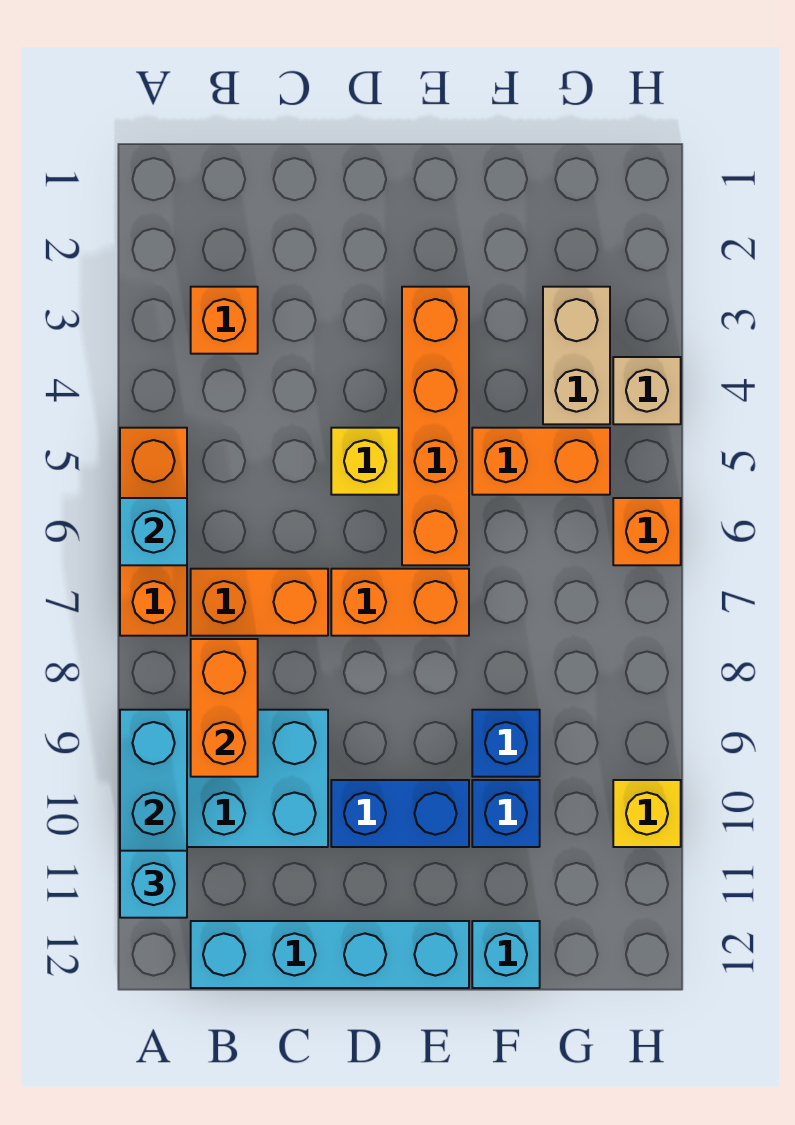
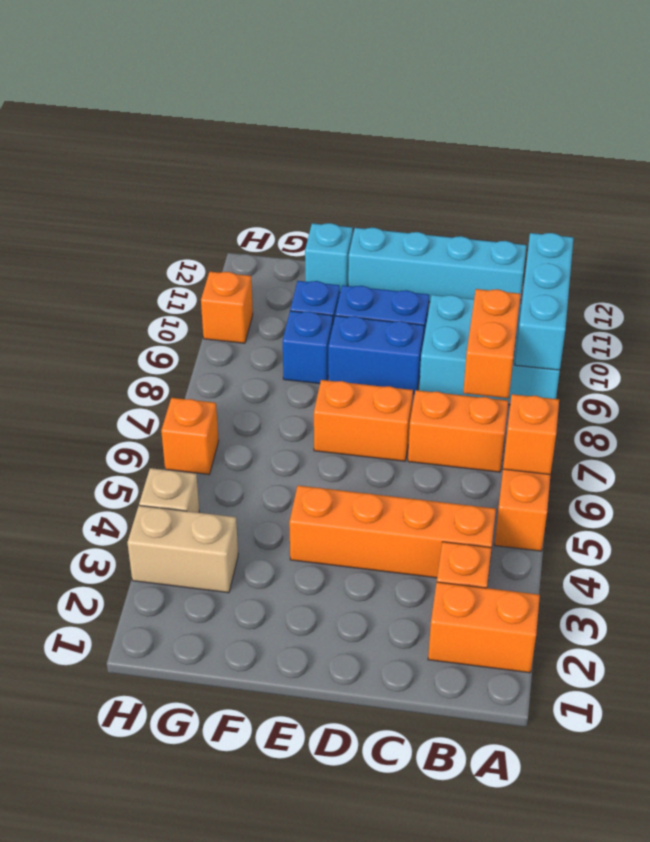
cyan 1x1 brick [120,498,187,565] -> orange 1x1 brick [503,394,559,475]
cyan 1x1 brick [120,851,187,918] -> none
yellow 1x1 brick [331,428,399,495] -> none
none -> blue 1x2 brick [328,316,424,394]
orange 1x4 brick [402,287,469,565] -> orange 1x4 brick turned to [289,486,496,578]
orange 1x2 brick [472,428,610,495] -> orange 1x2 brick moved to [428,582,540,673]
tan 1x2 brick [543,287,610,424] -> tan 1x2 brick turned to [127,506,238,593]
yellow 1x1 brick [613,780,681,847] -> orange 1x1 brick [201,272,253,343]

